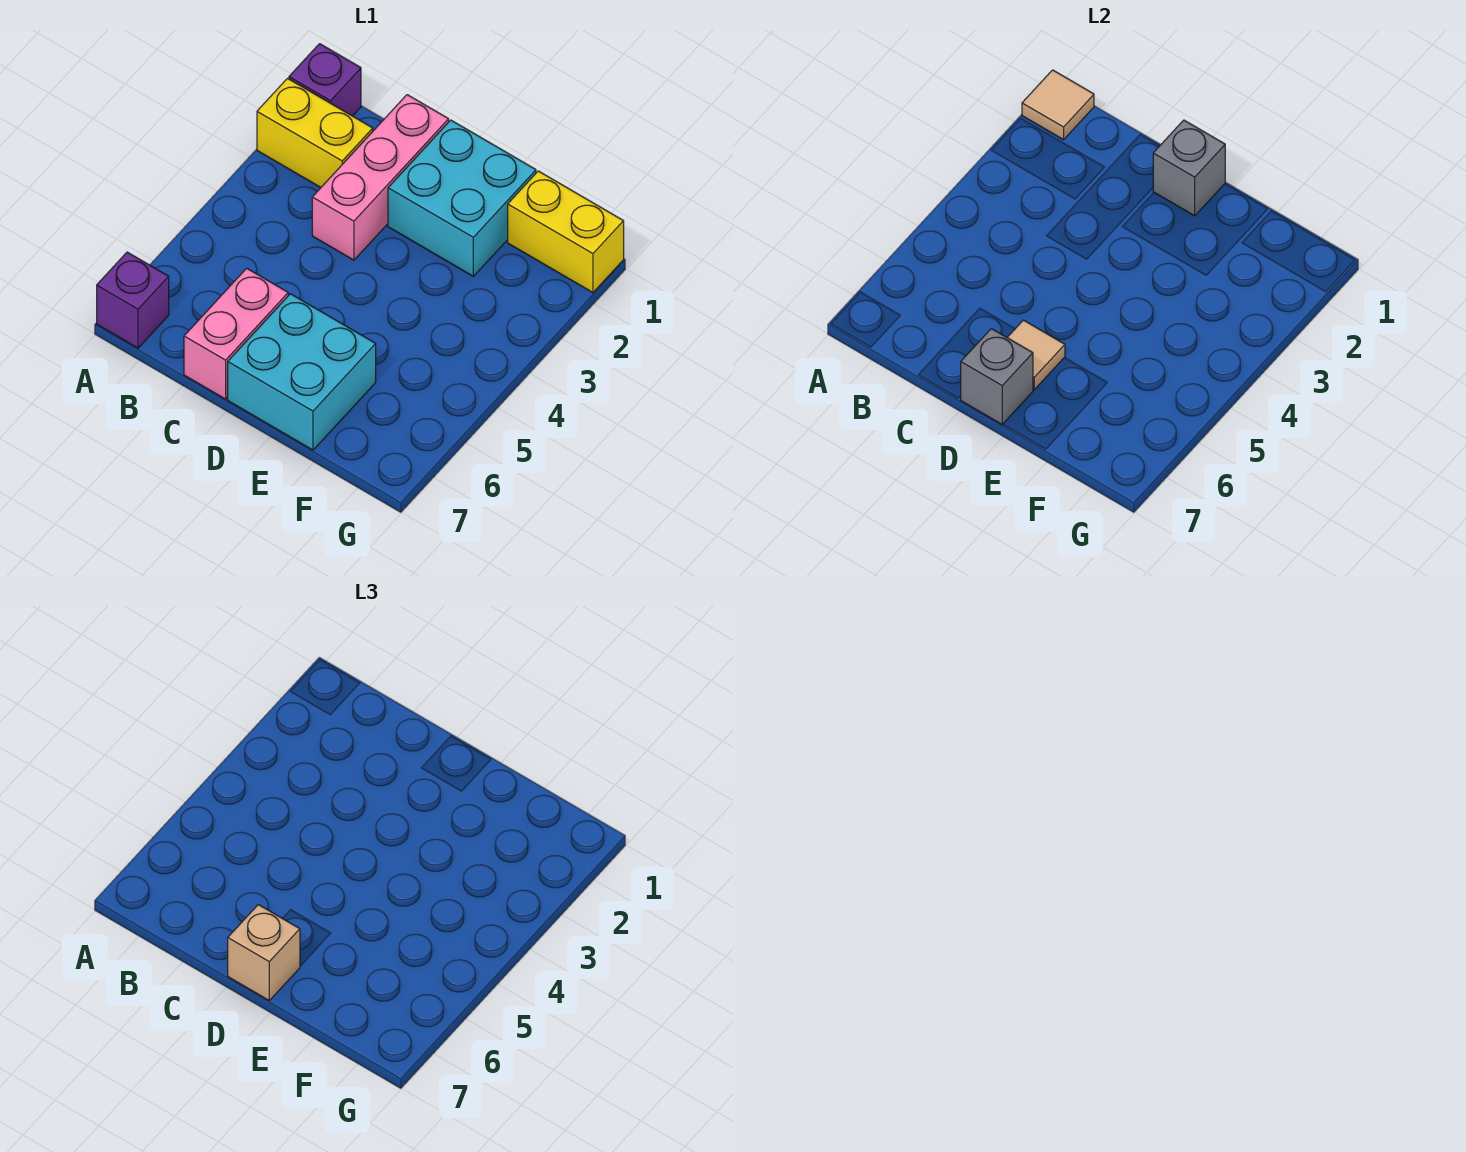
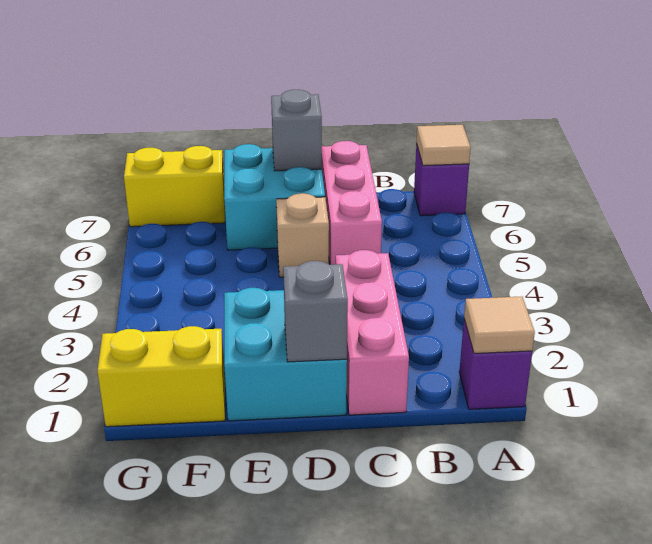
yellow 1x2 brick [257,78,373,188] -> yellow 1x2 brick moved to [124,146,225,227]
pink 1x2 brick [184,268,288,399] -> pink 1x3 brick [322,141,382,265]
tan 1x1 tile [1007,320,1065,389] -> tan 1x1 tile moved to [416,125,471,166]
tan 1x1 brick [228,905,300,1000] -> tan 1x1 brick moved to [276,193,329,277]

